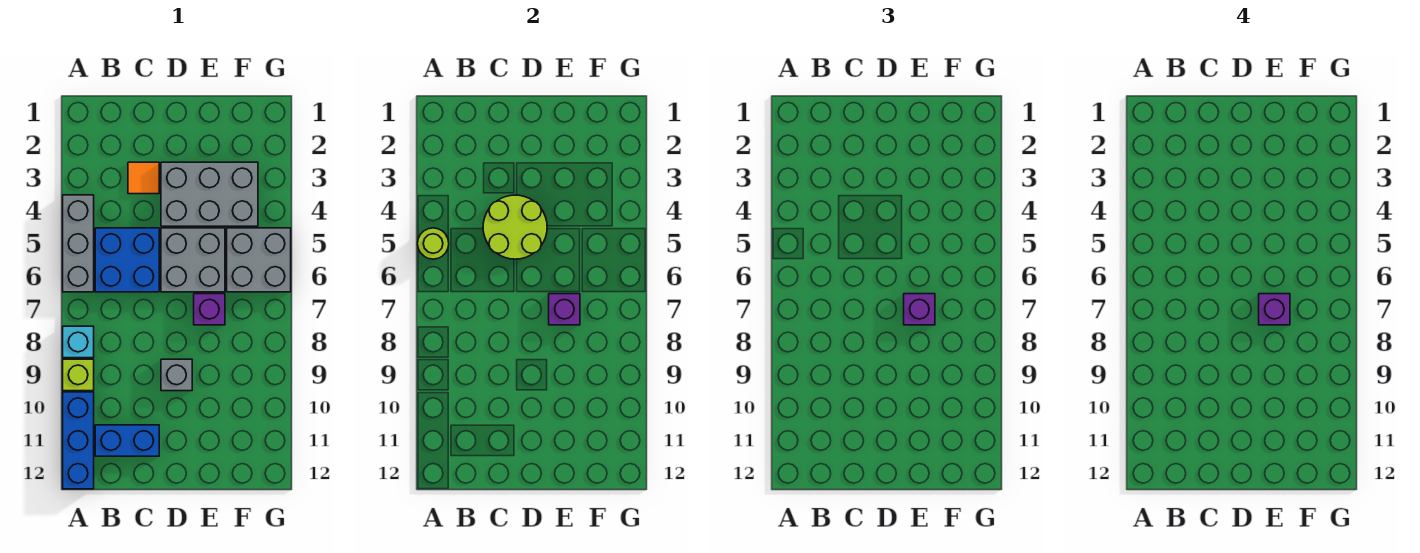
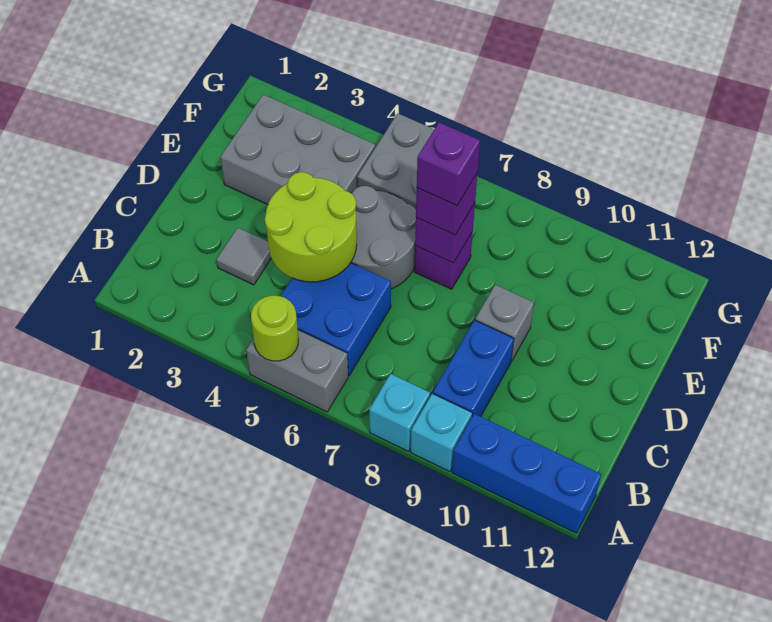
grey 1x3 brick [63,195,94,292] -> grey 1x2 brick [246,330,348,412]
lime 1x1 brick [63,359,94,391] -> cyan 1x1 brick [411,394,472,472]
blue 1x2 brick [95,425,159,456] -> blue 1x2 brick moved to [433,320,514,417]
orange 1x1 tile [128,162,159,194] -> grey 1x1 tile [216,228,271,285]
grey 2x3 brick [161,162,258,226] -> grey 2x3 brick turned to [220,94,375,205]
grey 2x2 brick [161,228,225,292] -> grey 2x2 round brick [351,186,416,289]

